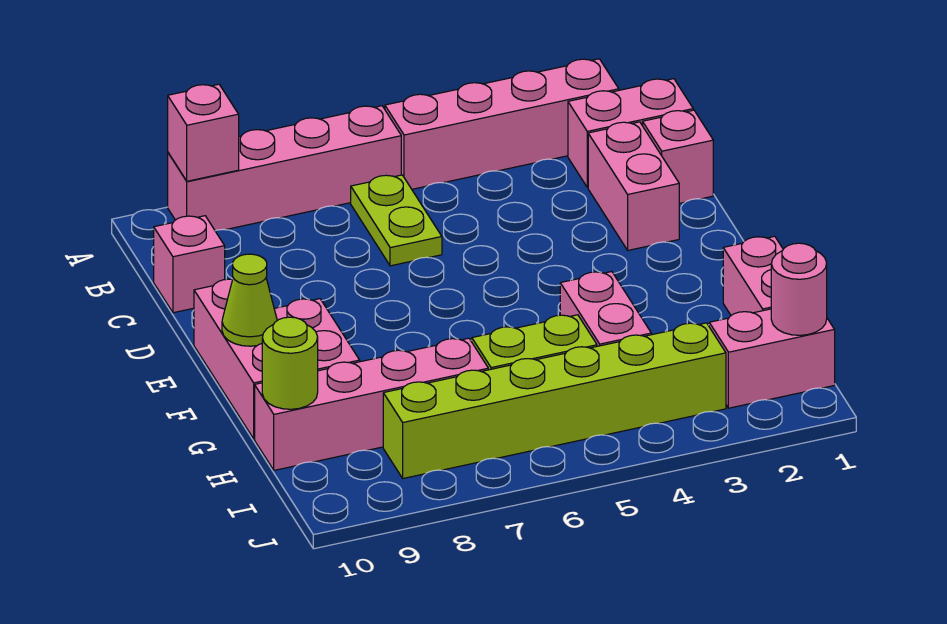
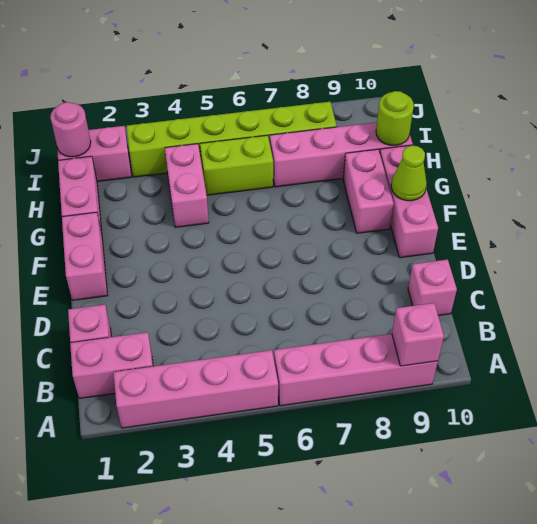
lime 1x2 plate [351,175,442,266] -> none
pink 1x2 brick [588,122,679,250] -> pink 1x2 brick moved to [62,212,108,300]

